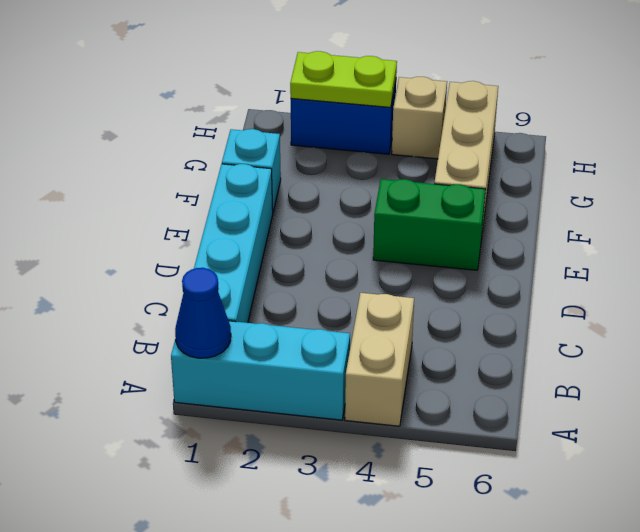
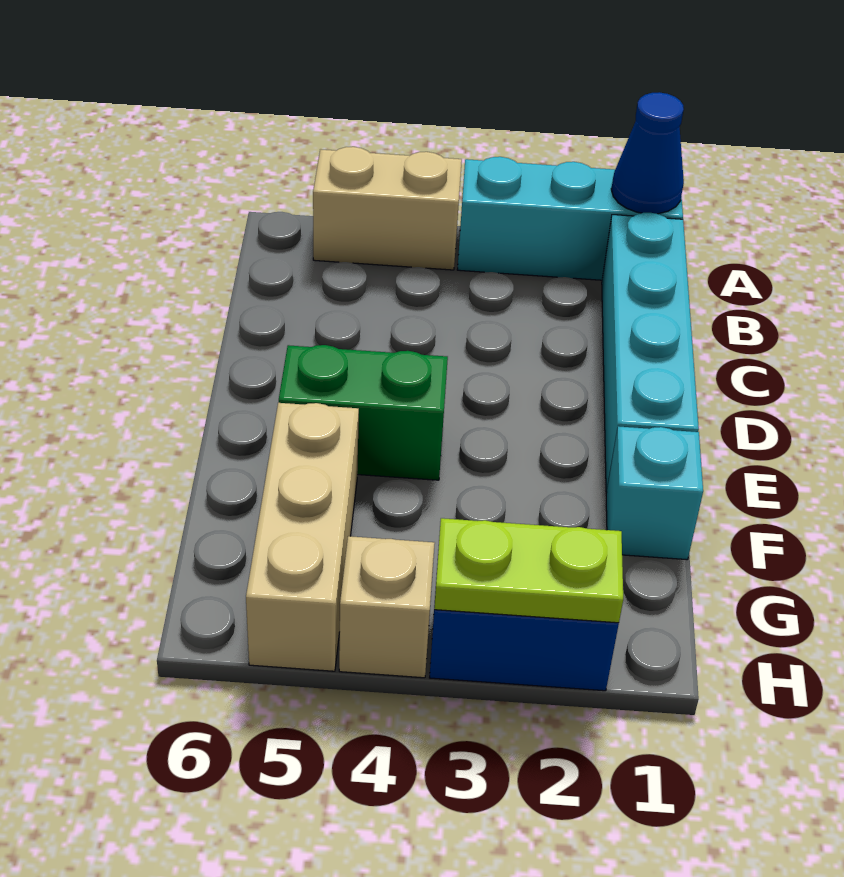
tan 1x2 brick [345,293,414,426] -> tan 1x2 brick turned to [313,147,462,270]

